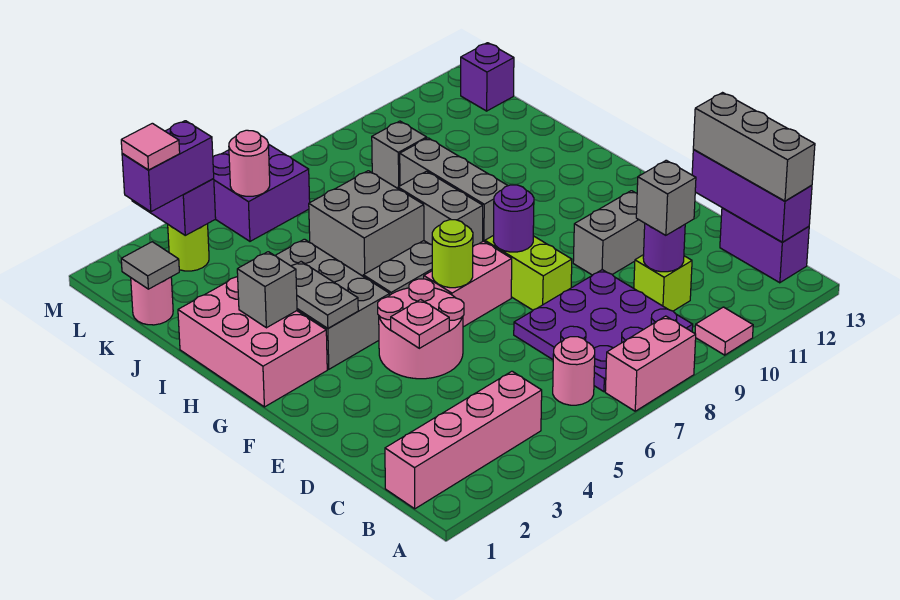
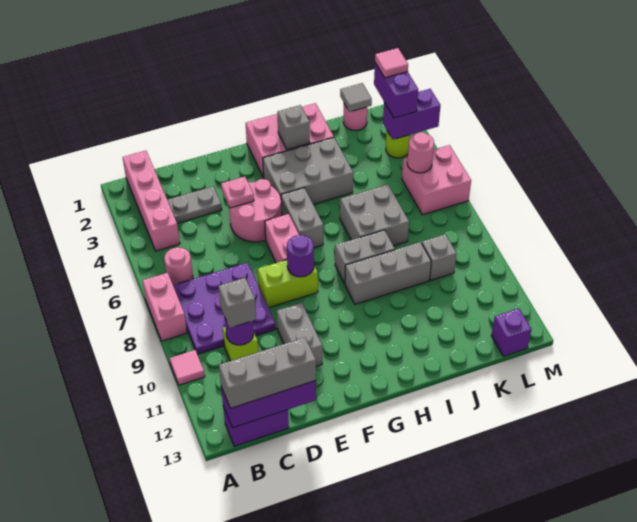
lime 1x1 round brick [432,220,473,288] -> none
grey 1x2 plate [292,262,358,328] -> grey 1x2 plate moved to [167,186,222,223]
purple 2x2 brick [213,144,310,241] -> pink 2x2 brick [402,145,471,215]

